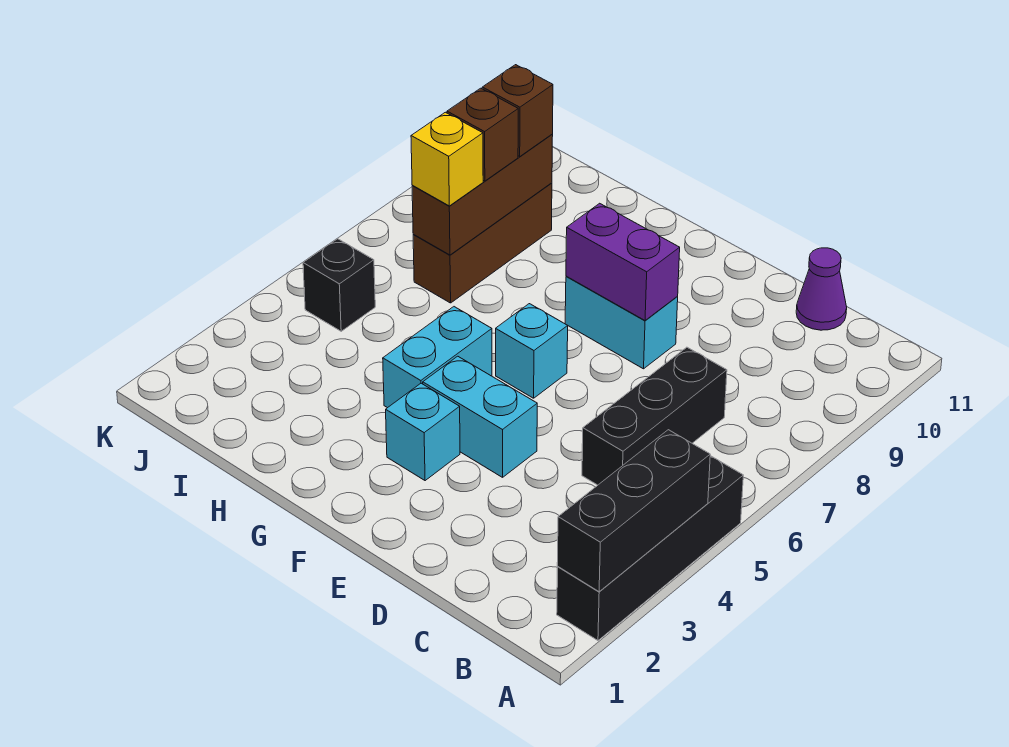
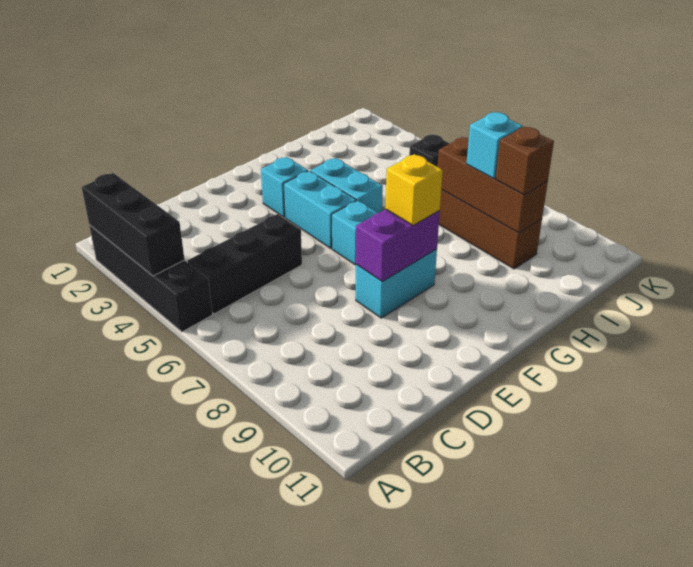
black 1x3 brick [582,347,727,485] -> black 1x3 brick turned to [187,214,302,314]
purple 1x1 cone [796,248,847,330] -> none
cyan 1x2 brick [423,356,537,477] -> cyan 1x2 brick turned to [283,171,356,248]
yellow 1x1 brick [411,112,483,206] -> yellow 1x1 brick moved to [385,154,443,226]
brown 1x1 brick [447,88,518,181] -> cyan 1x1 brick [467,112,523,179]

